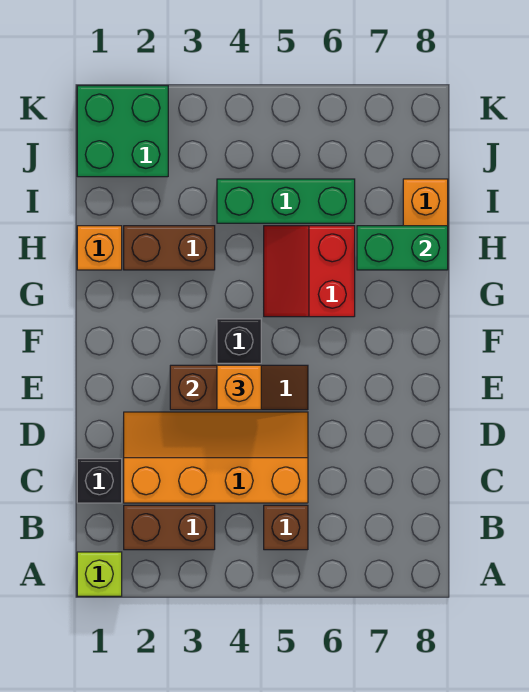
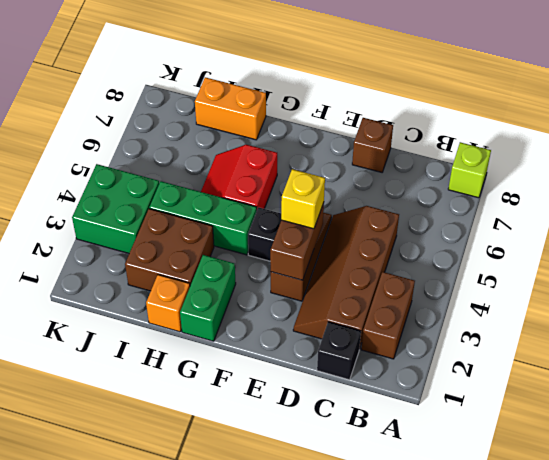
lime 1x1 brick [77,552,122,596] -> lime 1x1 brick moved to [448,142,491,198]
brown 1x1 brick [264,505,308,550] -> brown 1x1 brick moved to [352,118,393,172]
orange 2x4 slope [124,412,308,503] -> brown 2x4 slope [293,206,399,349]
orange 1x1 brick [217,365,261,410] -> yellow 1x1 brick [281,169,325,229]
red 2x2 slope [264,226,355,317] -> red 2x2 slope turned to [201,145,277,209]
brown 1x2 brick [124,226,215,270] -> brown 2x2 brick [125,209,214,291]
green 1x2 brick [357,226,448,270] -> green 1x2 brick moved to [180,255,236,341]
green 1x3 brick [217,179,355,223] -> green 1x3 brick turned to [149,181,257,255]
green 2x2 brick [77,86,168,177] -> green 2x2 brick moved to [72,164,159,253]

